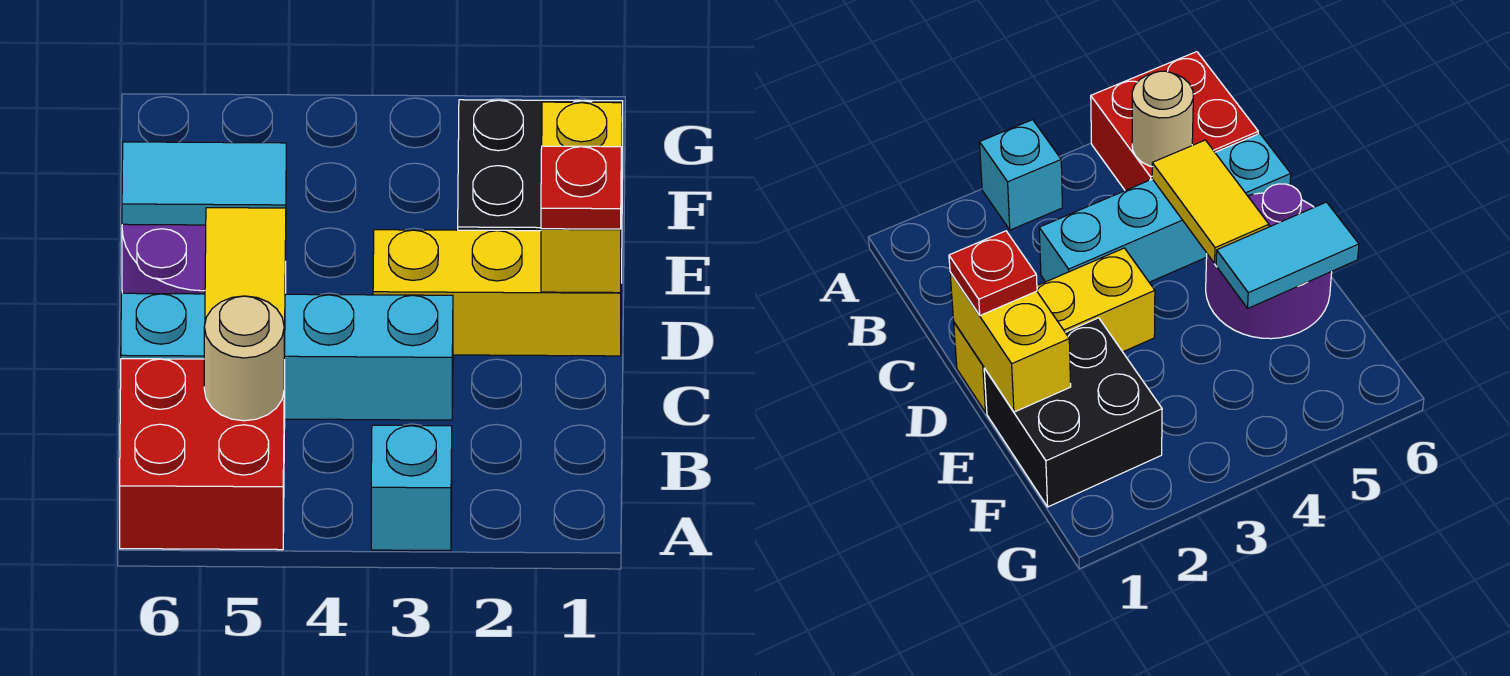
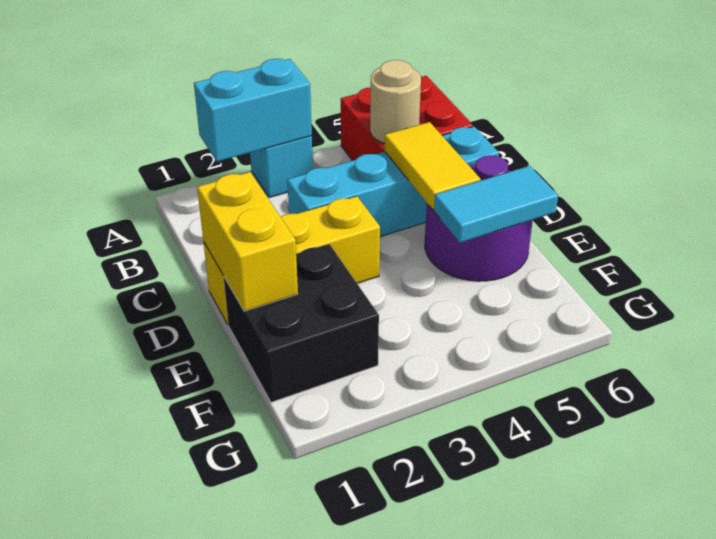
none -> cyan 1x2 brick [194,59,312,162]
red 1x1 plate [541,146,621,229] -> none

